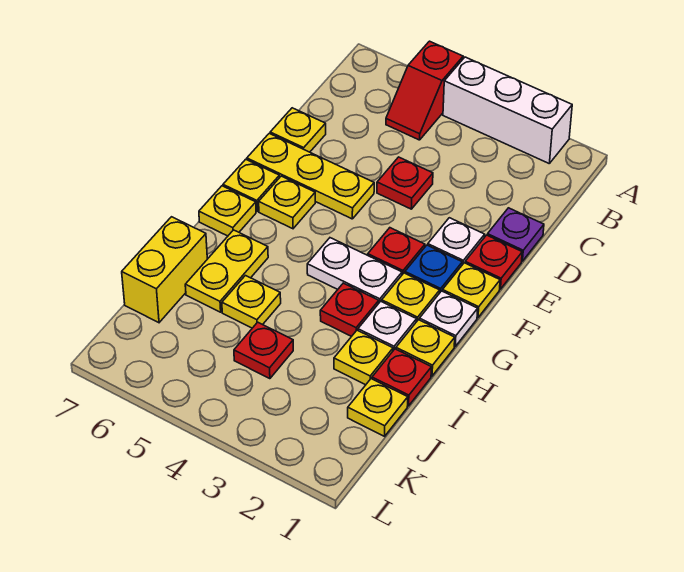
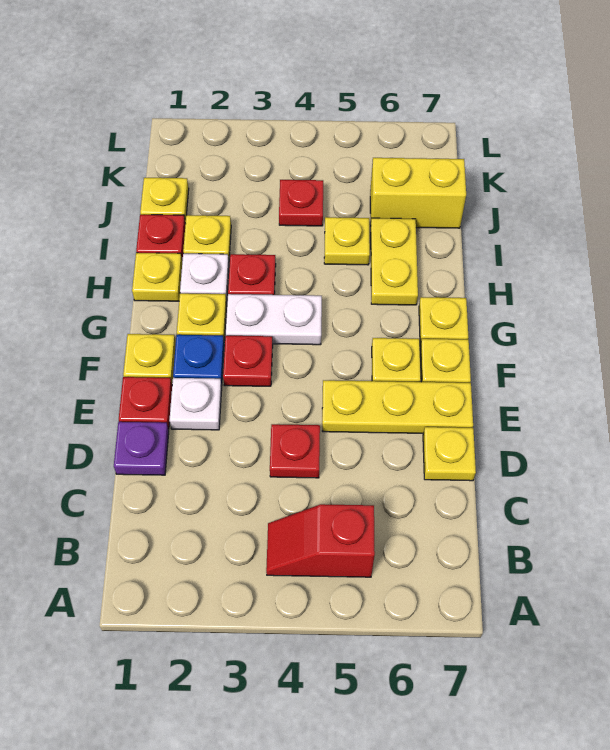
white 1x3 brick [443,57,572,163] -> none
red 1x2 slope [386,41,463,140] -> red 1x2 slope turned to [266,504,375,577]
white 1x1 plate [419,291,478,346] -> none
yellow 1x2 brick [122,217,207,323] -> yellow 1x2 brick turned to [370,158,466,228]

